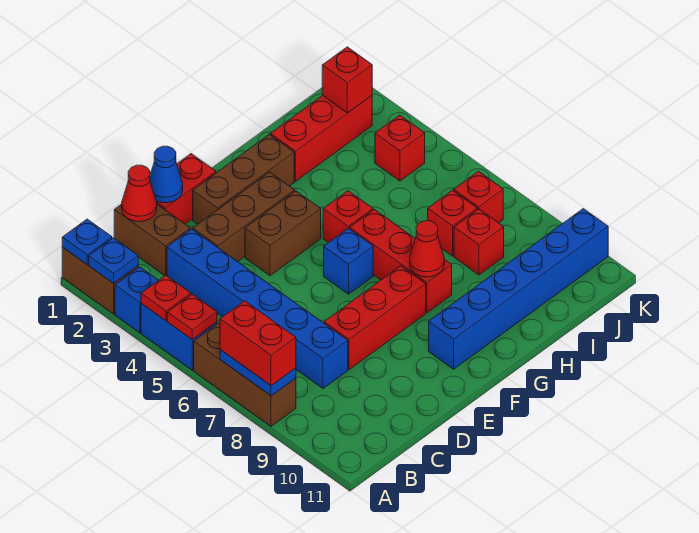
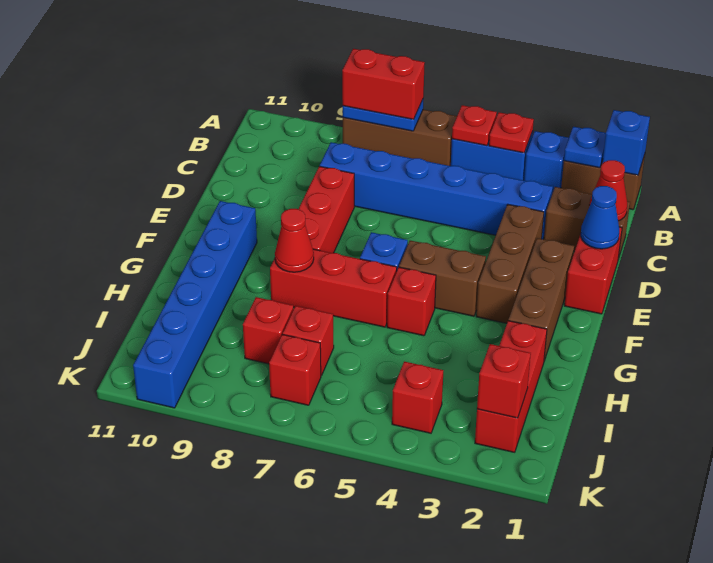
blue 1x1 plate [62,219,112,264] -> blue 1x1 brick [602,110,650,175]
brown 1x2 brick [245,191,321,276] -> brown 1x2 brick turned to [399,241,486,316]

